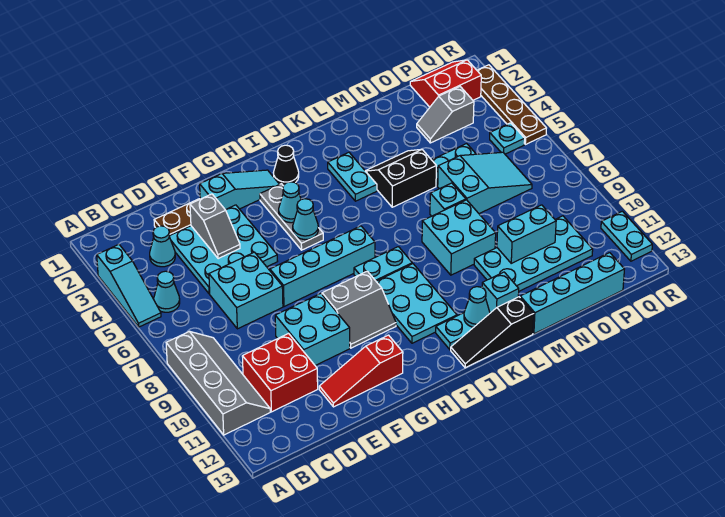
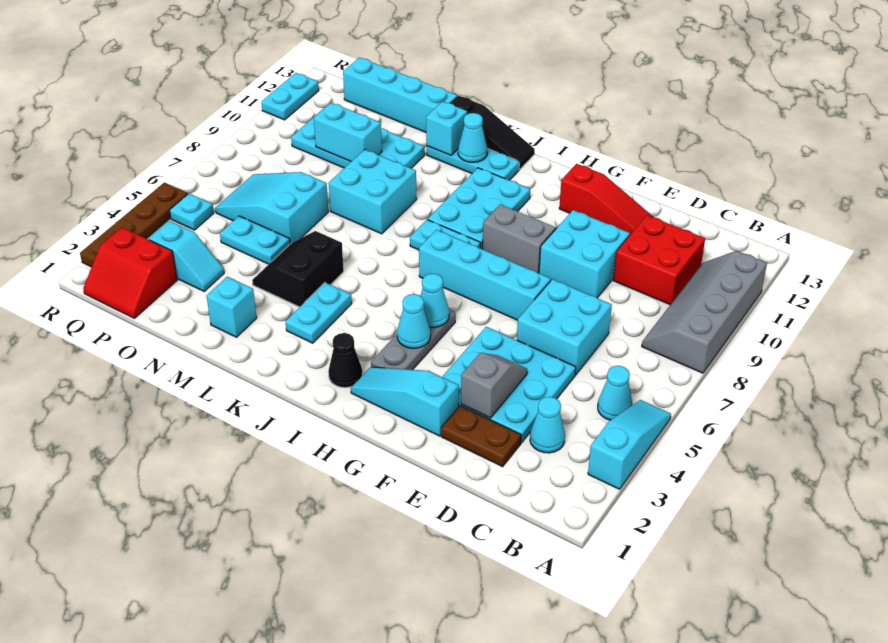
black 2x2 slope [366,149,436,207] -> black 2x2 slope turned to [252,231,344,307]
cyan 1x1 brick [430,183,466,216] -> cyan 1x1 brick moved to [207,277,257,337]
grey 1x2 slope [417,87,474,143] -> cyan 1x2 slope [149,221,224,291]

